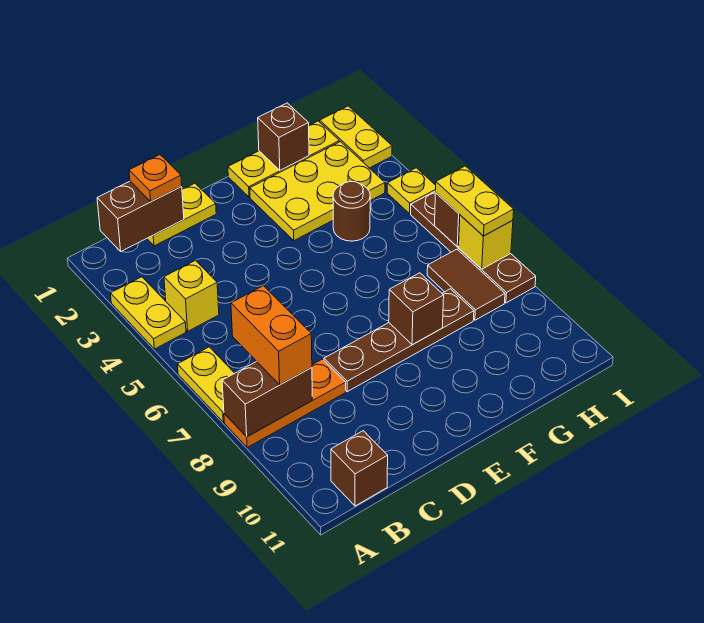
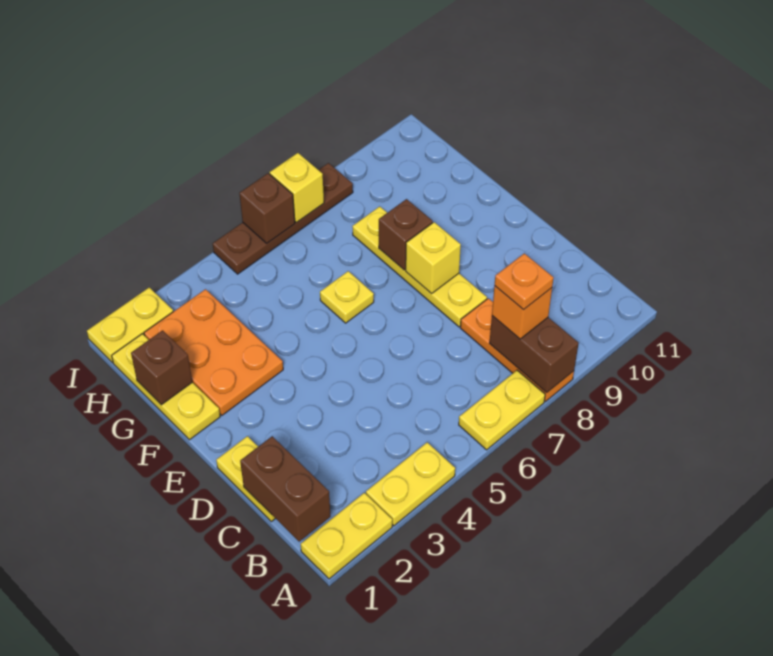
yellow 1x1 brick [164,260,219,331] -> yellow 1x1 brick moved to [406,222,461,294]
orange 1x2 brick [231,286,312,385] -> orange 1x1 brick [492,286,552,339]
brown 1x1 brick [331,431,388,506] -> none
orange 1x1 plate [129,155,182,202] -> orange 1x1 plate moved to [495,253,554,310]
brown 1x4 plate [324,289,474,392] -> yellow 1x4 plate [352,206,487,327]
yellow 2x3 plate [250,142,385,241] -> orange 2x3 plate [144,289,283,415]
brown 1x1 round brick [333,181,370,241] -> none
brown 1x2 tile [427,249,505,320] -> none
yellow 1x1 plate [387,168,436,214] -> yellow 1x1 plate moved to [320,271,374,323]
yellow 1x2 plate [436,166,514,236] -> yellow 1x2 plate moved to [301,493,392,579]

